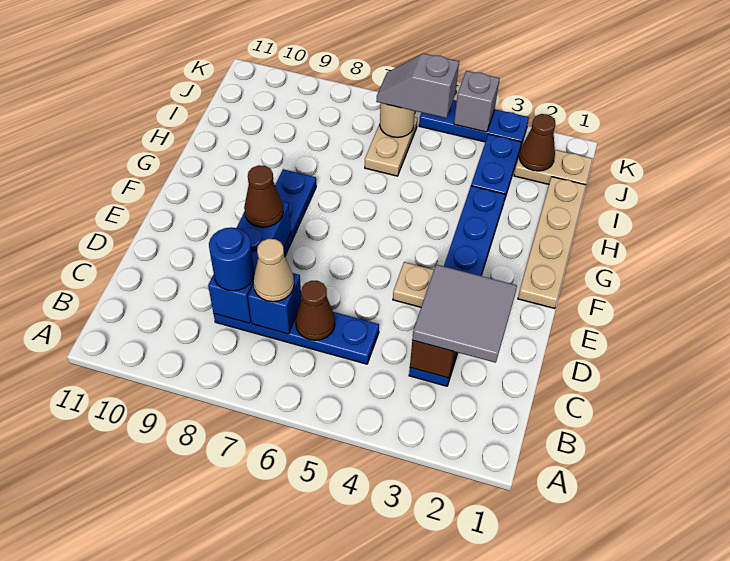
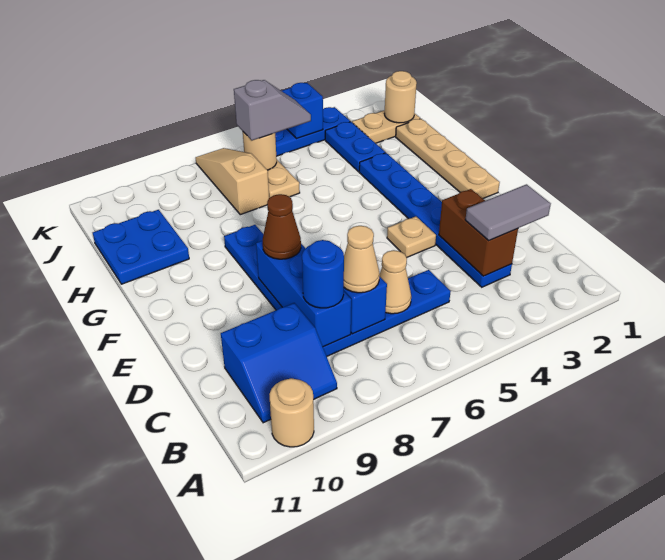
none -> tan 1x1 round brick [269,378,314,447]
none -> blue 2x2 slope [221,303,337,423]
grey 2x2 tile [412,264,517,363] -> grey 1x2 tile [465,184,551,241]
brown 1x1 cone [296,281,335,340] -> tan 1x1 cone [379,250,411,314]
none -> blue 2x2 plate [93,210,189,284]
none -> tan 1x3 slope [196,148,269,215]
none -> tan 1x1 round brick [384,71,417,123]
brown 1x1 cone [519,114,555,171] -> none
grey 1x2 slope [376,53,459,118] -> grey 1x2 slope turned to [234,80,311,140]
grey 1x1 brick [454,71,500,132] -> blue 1x1 brick [282,83,323,139]

